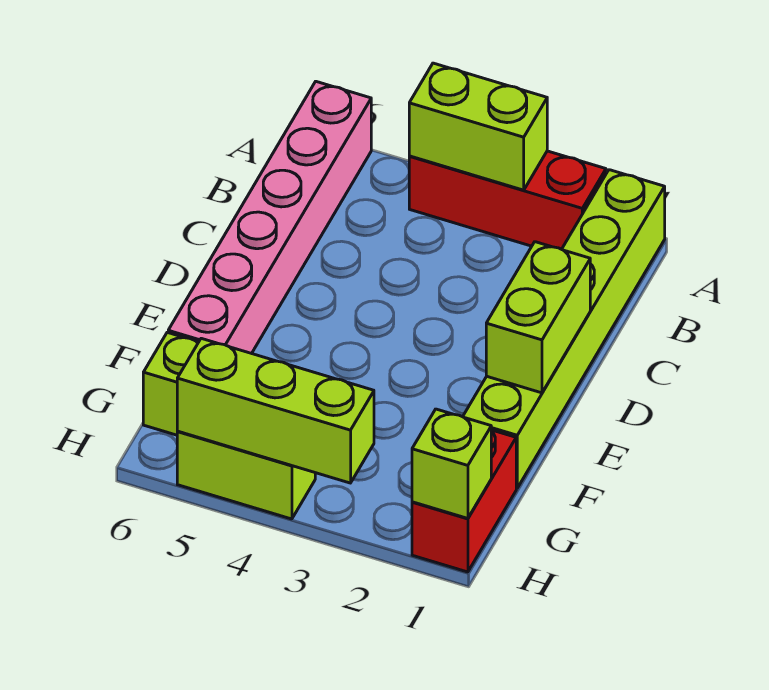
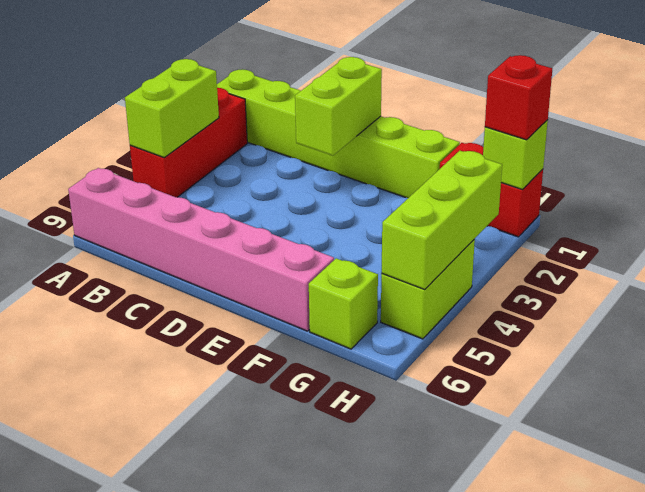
lime 1x2 brick [486,242,590,393] -> lime 1x2 brick turned to [295,57,382,156]
none -> red 1x1 brick [485,55,552,140]

